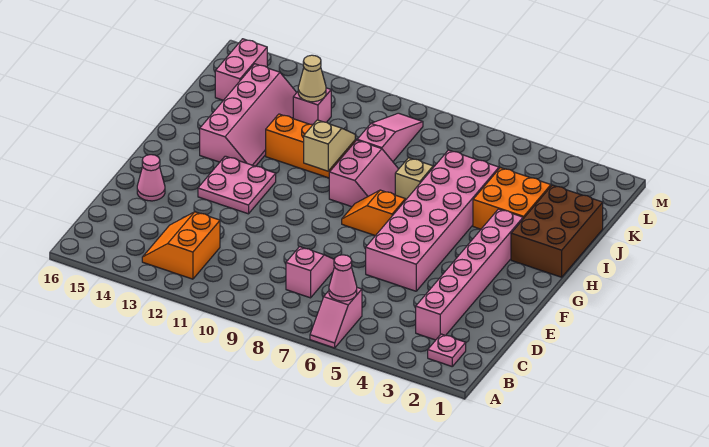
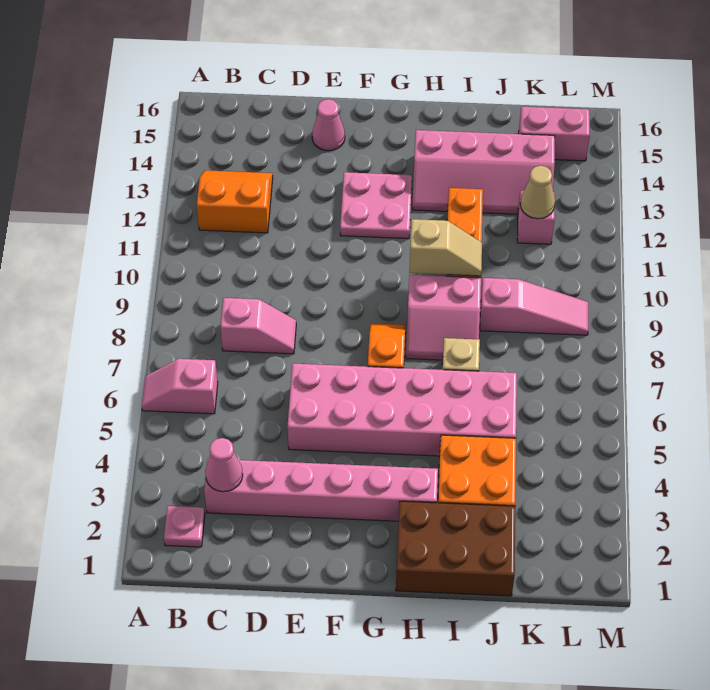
pink 1x1 cone [329,255,357,301] -> pink 1x1 cone moved to [205,438,243,492]

